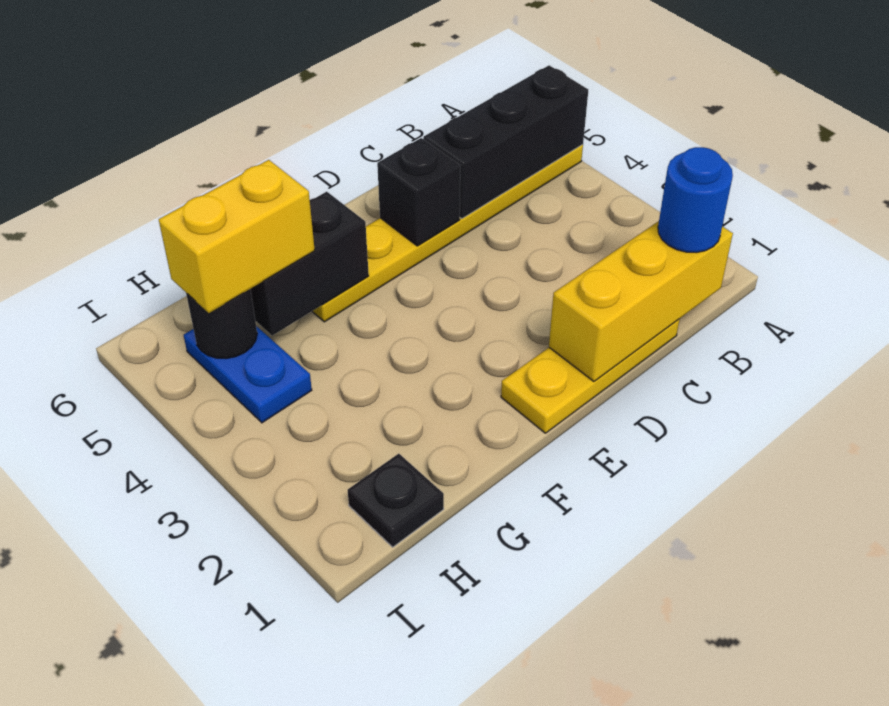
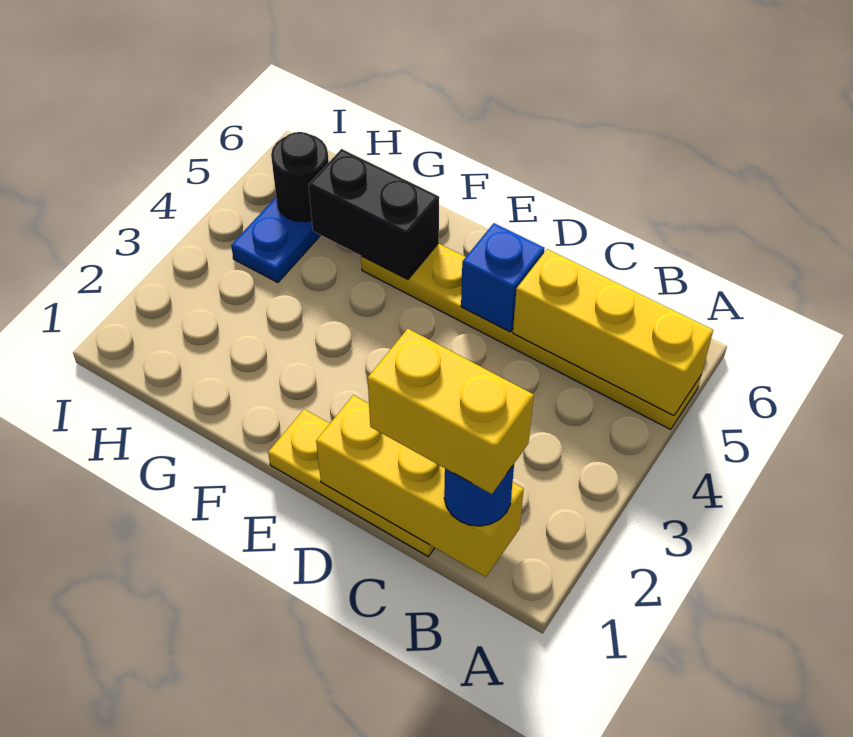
black 1x3 brick [423,65,588,218] -> yellow 1x3 brick [513,249,713,416]
black 1x1 brick [377,138,460,246] -> blue 1x1 brick [461,223,544,332]
yellow 1x2 brick [159,160,315,313] -> yellow 1x2 brick moved to [368,329,534,494]
black 1x1 plate [348,454,444,547] -> none

